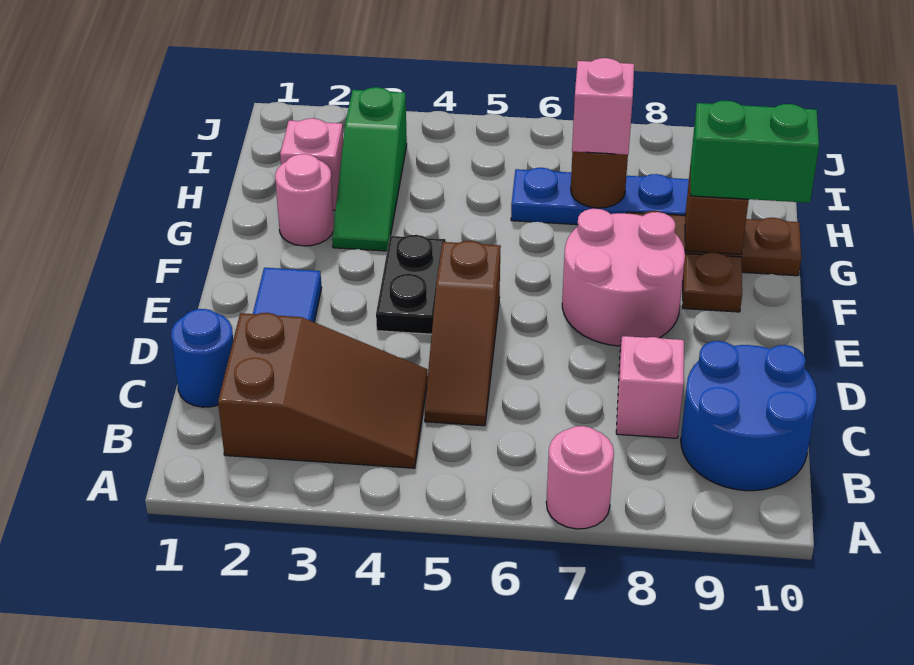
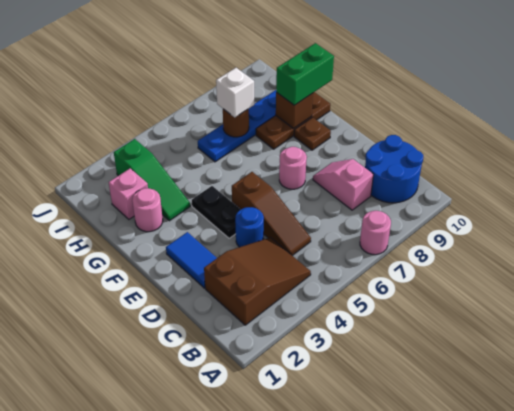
blue 1x1 round brick [171,309,233,407] -> blue 1x1 round brick moved to [235,207,264,247]
pink 2x2 round brick [562,209,685,346] -> pink 1x1 round brick [279,147,307,189]
pink 1x1 brick [572,58,634,155] -> white 1x1 brick [216,68,254,117]

